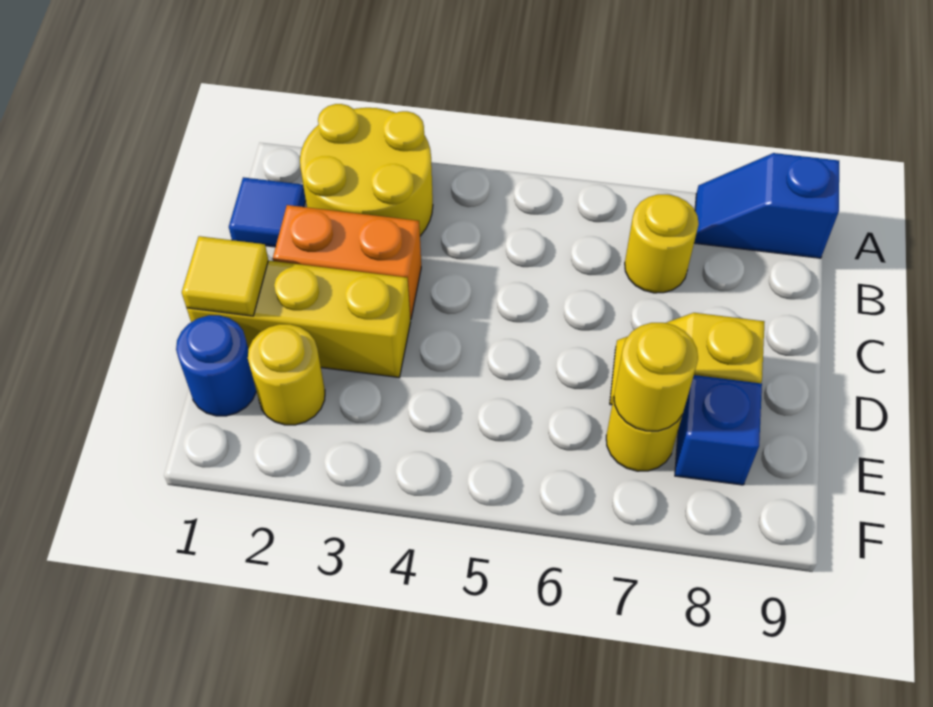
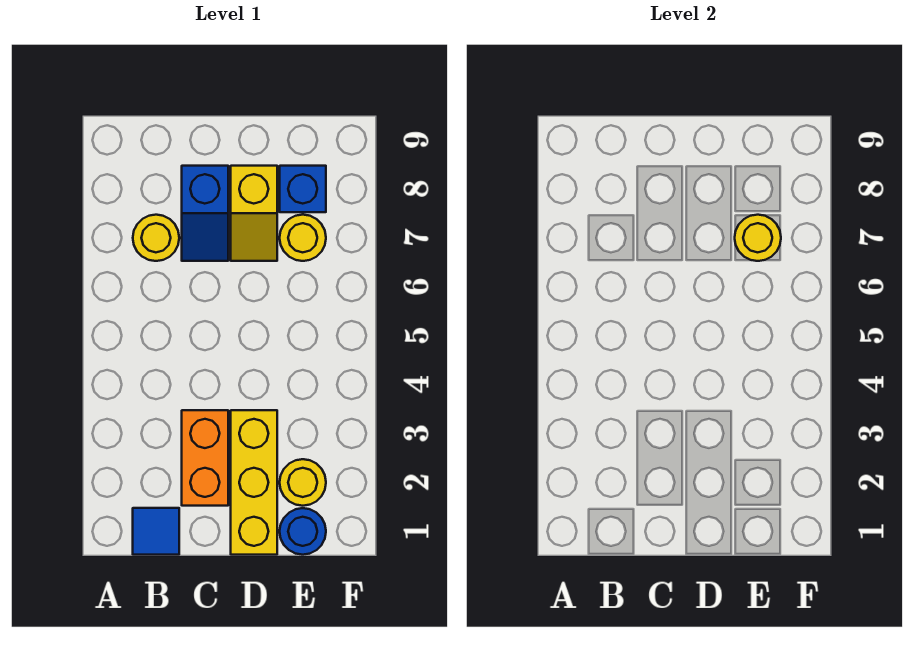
yellow 2x2 round brick [300,104,433,236] -> none
blue 1x2 slope [694,153,839,258] -> blue 1x2 slope moved to [182,166,228,261]
yellow 1x1 tile [182,236,268,316] -> none

